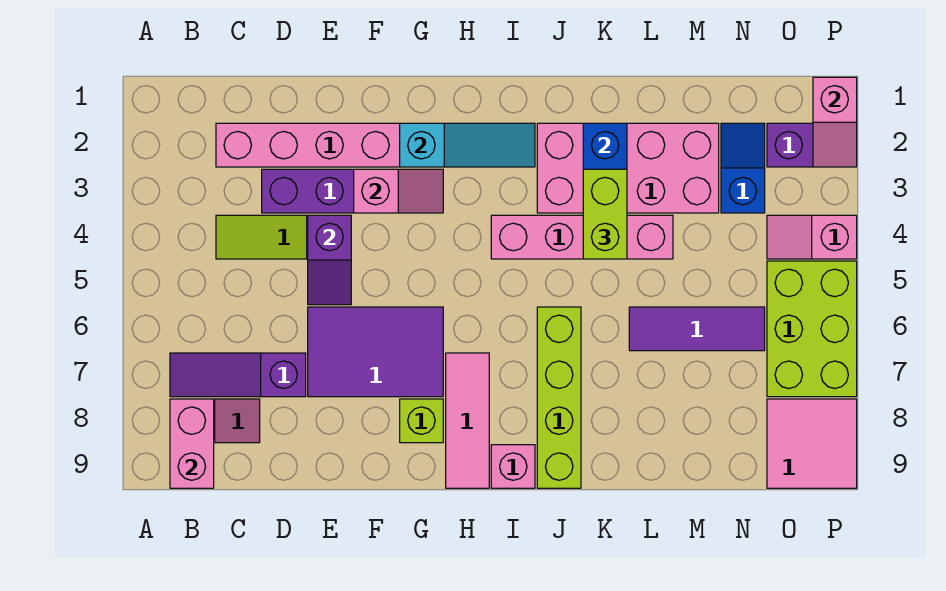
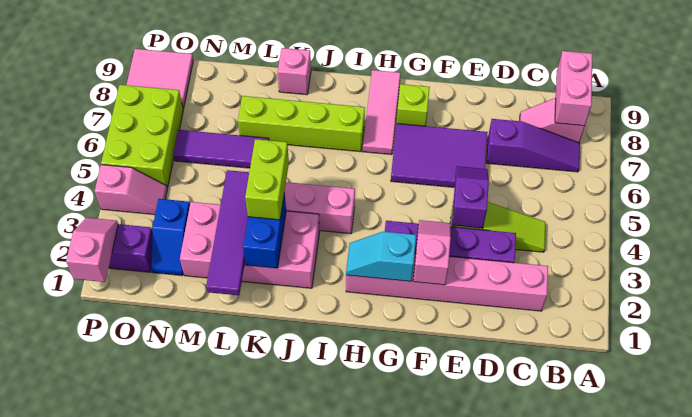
pink 1x2 slope [354,169,443,213] -> pink 1x2 slope turned to [413,220,451,285]
cyan 1x3 slope [400,123,535,167] -> cyan 1x2 slope [346,232,416,281]
pink 1x1 brick [491,445,535,488] -> pink 1x1 brick moved to [278,48,311,95]
lime 1x4 brick [537,307,581,488] -> lime 1x4 brick turned to [238,96,365,152]
none -> purple 1x4 tile [206,170,249,295]

